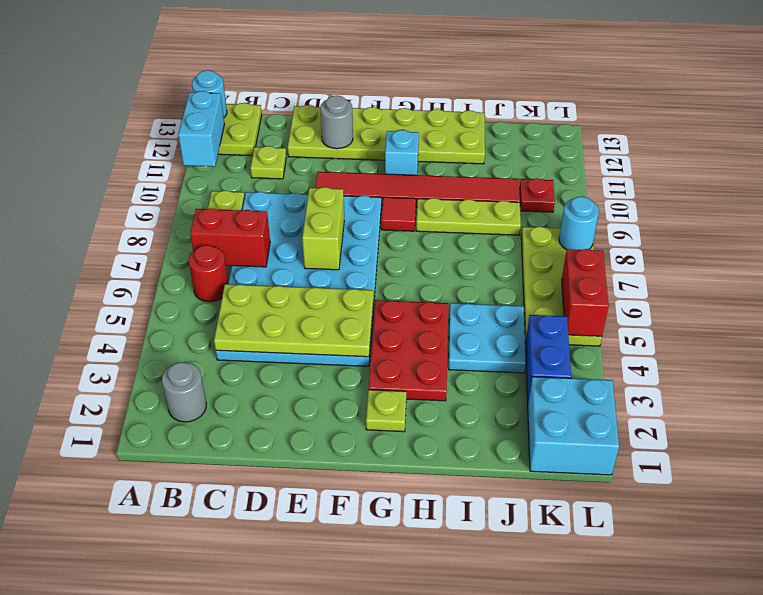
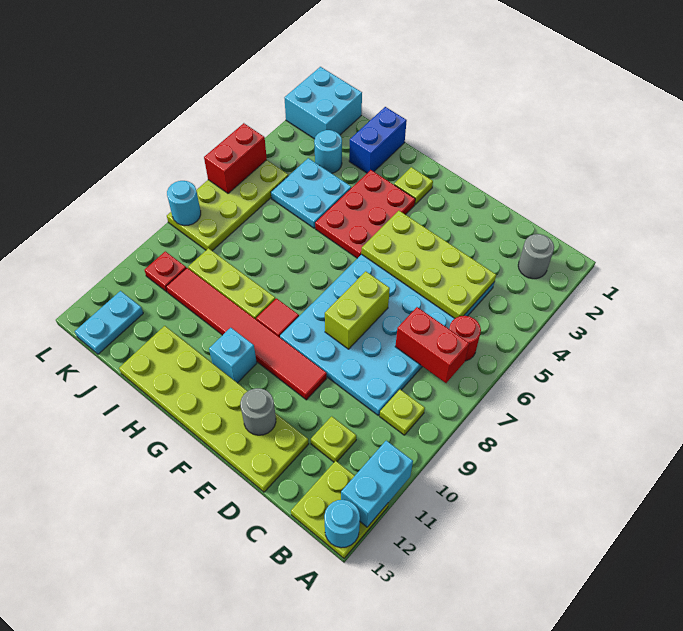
none -> cyan 1x1 round brick [314,130,342,173]
blue 1x2 brick [525,315,571,403] -> blue 1x2 brick moved to [349,107,407,173]
none -> cyan 1x2 plate [75,291,143,354]

